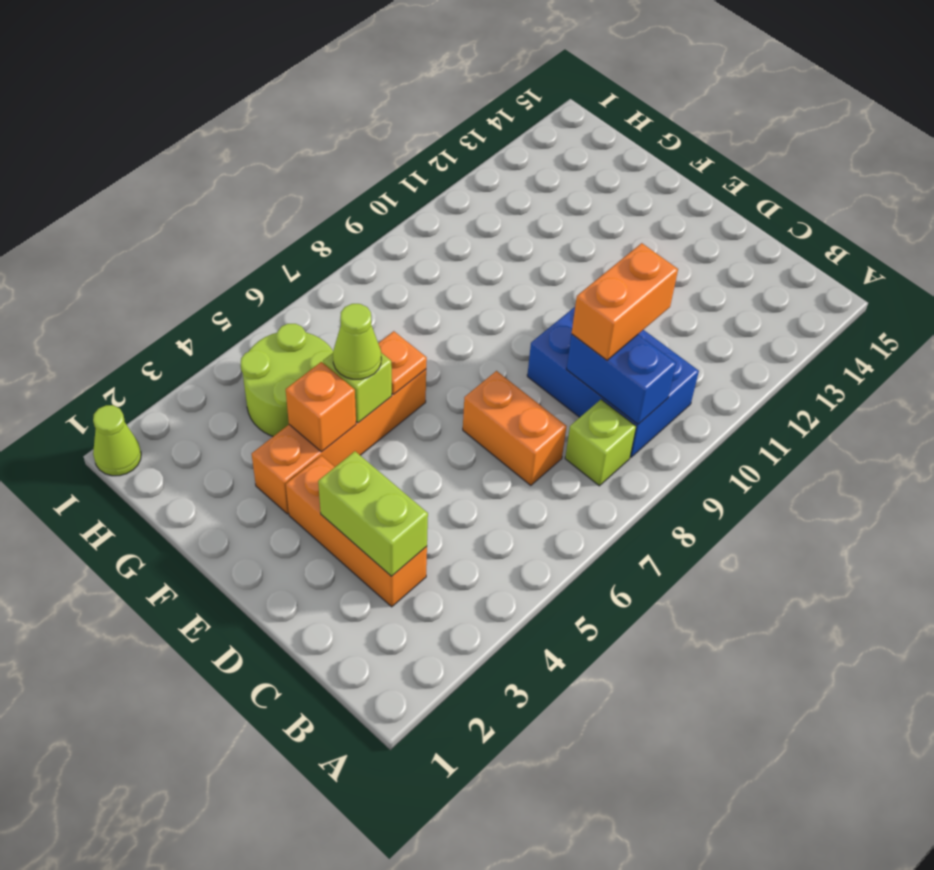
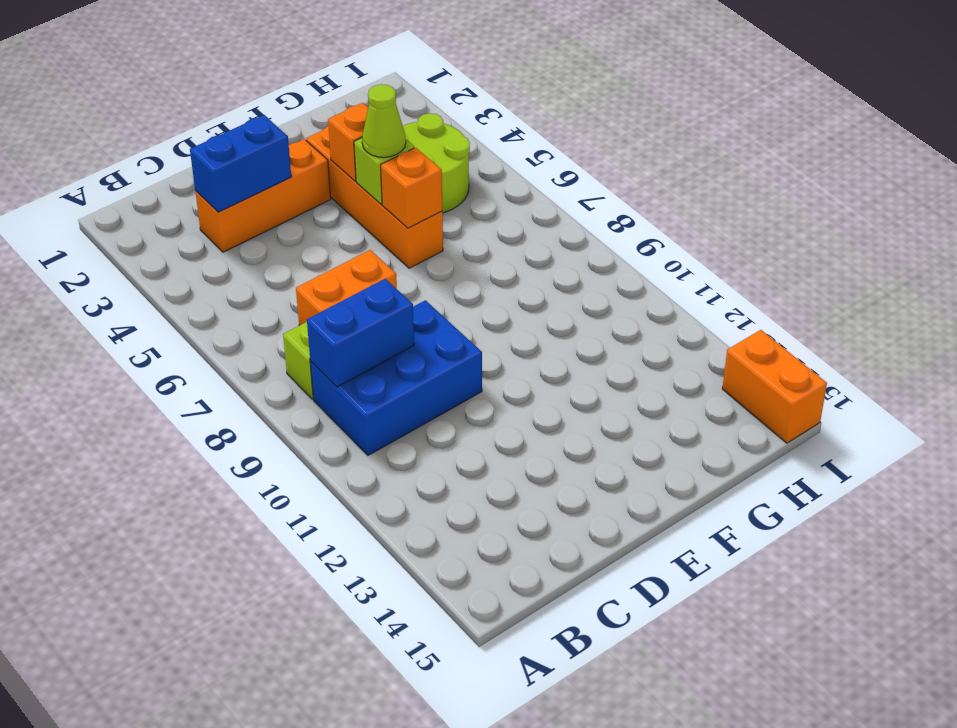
lime 1x2 brick [318,451,428,576] -> blue 1x2 brick [190,115,291,212]
orange 1x2 brick [572,243,678,360] -> orange 1x2 brick moved to [722,330,827,443]
orange 1x1 plate [378,331,427,395] -> orange 1x1 brick [381,148,442,228]
lime 1x1 cone [93,405,141,476] -> none

